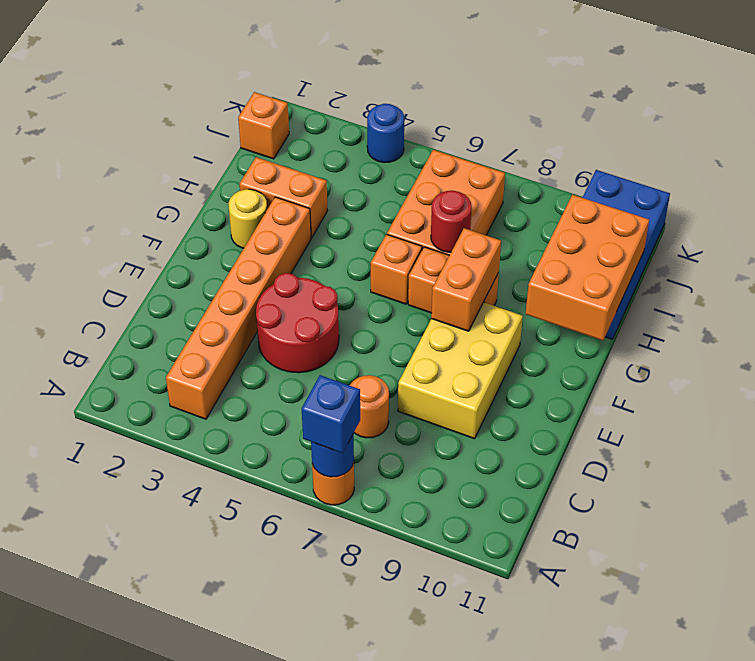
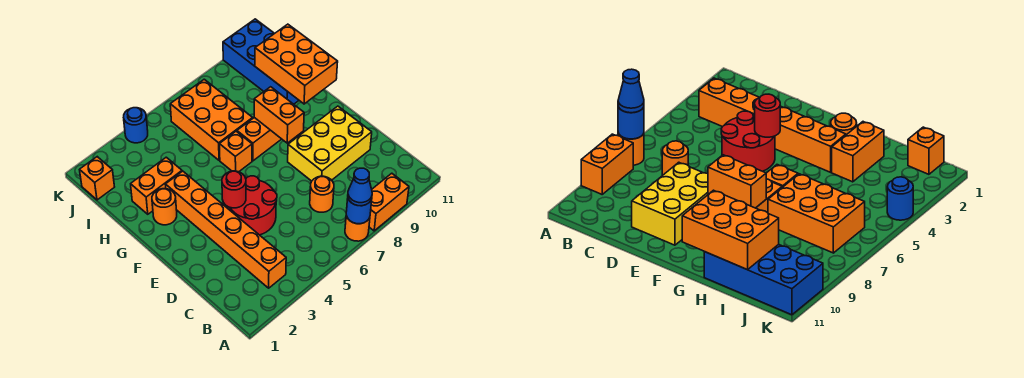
blue 1x1 brick [302,375,360,453] -> blue 1x1 cone [348,168,372,206]
none -> orange 1x2 brick [369,173,409,231]
yellow 2x3 brick [398,302,523,439] -> yellow 2x3 brick turned to [288,106,372,181]
yellow 1x1 round brick [229,189,267,248] -> orange 1x1 round brick [152,189,177,225]
red 1x1 round brick [431,191,472,252] -> red 1x1 round brick moved to [222,171,246,208]

